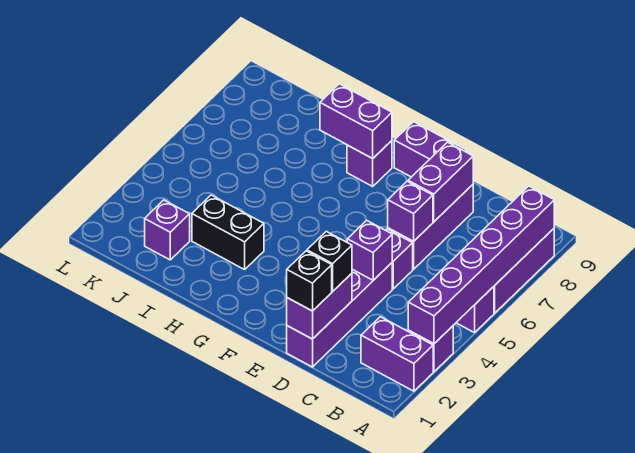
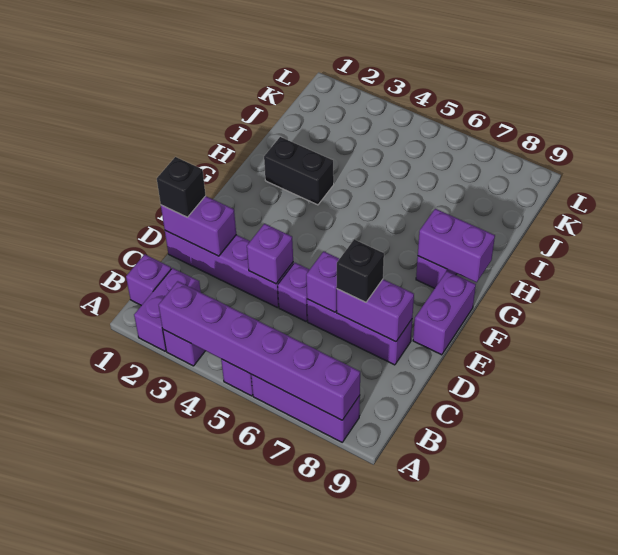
black 1x1 brick [307,231,352,291] -> black 1x1 brick moved to [337,239,384,302]
purple 1x2 brick [320,84,392,158] -> purple 1x2 brick turned to [418,209,495,283]
black 1x2 brick [192,195,264,270] -> black 1x2 brick turned to [264,137,334,205]
purple 1x1 brick [145,200,190,260] -> purple 1x1 brick moved to [126,254,171,305]

